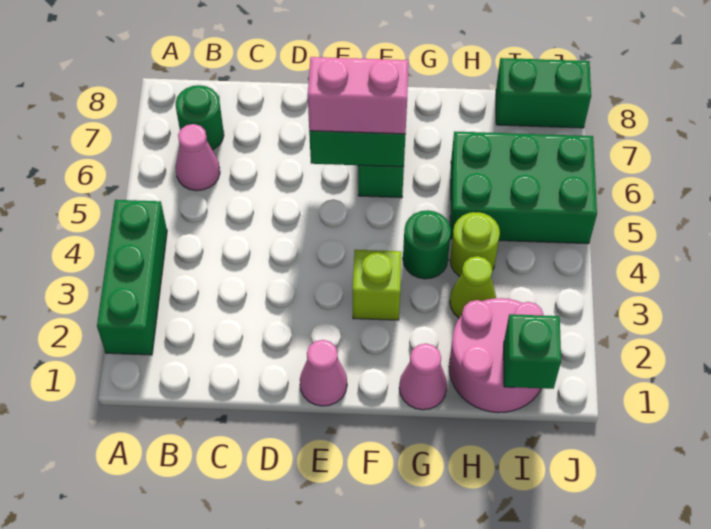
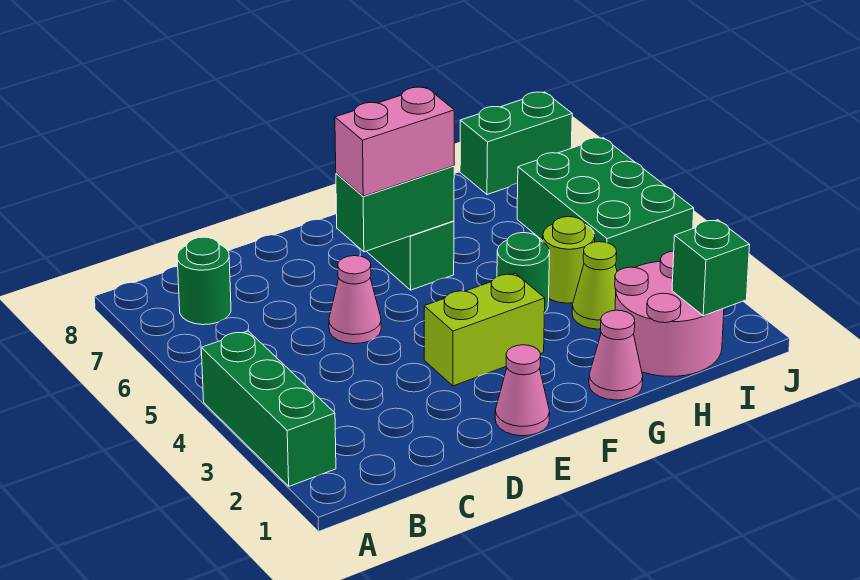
pink 1x1 cone [176,124,220,191] -> pink 1x1 cone moved to [329,256,381,344]
lime 1x1 brick [353,250,401,320] -> lime 1x2 brick [424,273,545,386]
green 2x3 brick [450,132,597,244] -> green 2x3 brick turned to [517,138,694,272]

